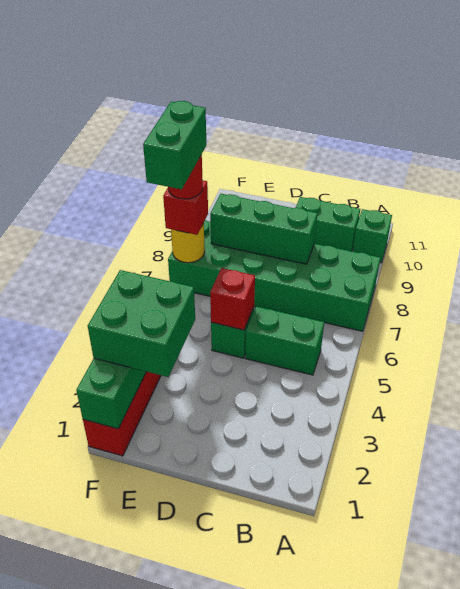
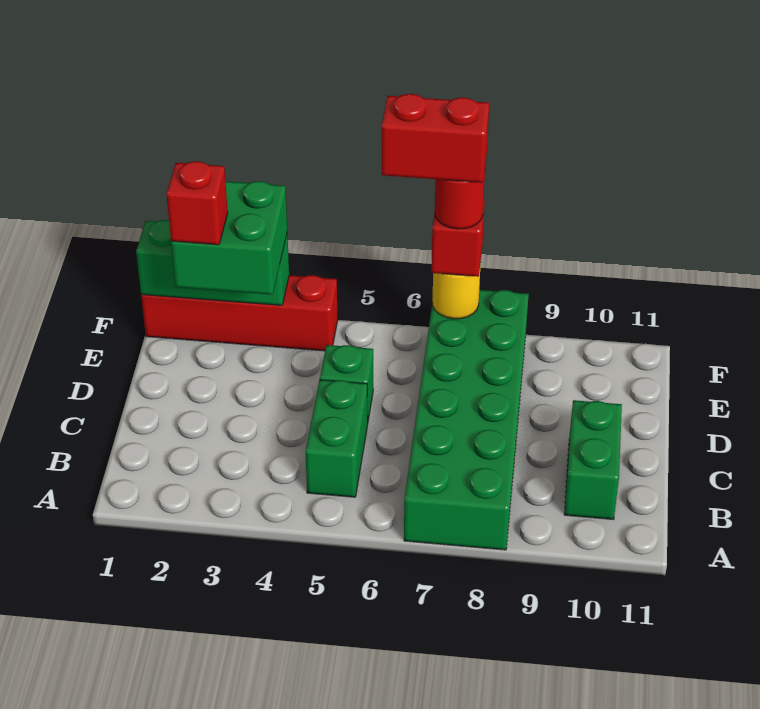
green 1x1 brick [353,209,392,263] -> none
green 1x3 brick [210,194,317,264] -> none
red 1x1 brick [210,268,255,330] -> red 1x1 brick moved to [166,161,228,245]
green 1x2 brick [143,101,206,189] -> red 1x2 brick [382,94,489,183]

